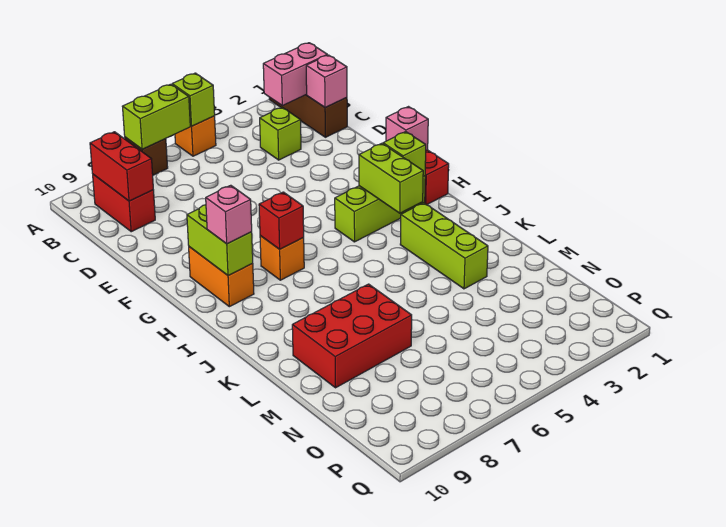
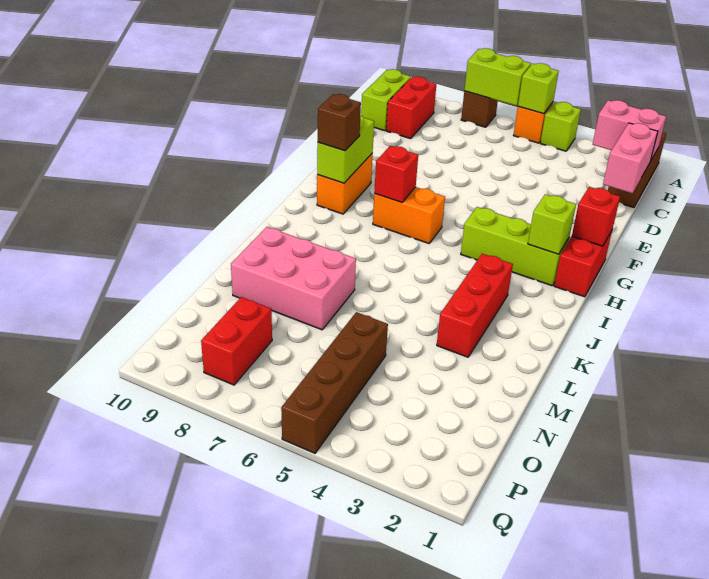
red 1x2 brick [90,132,153,201] -> red 1x2 brick moved to [201,297,272,385]
pink 1x1 brick [306,55,347,108] -> pink 1x2 brick [603,123,658,193]
lime 1x1 brick [260,107,301,160] -> lime 1x1 brick moved to [540,102,581,151]
pink 1x1 brick [386,107,428,150] -> red 1x1 brick [572,187,620,246]
lime 1x2 brick [359,143,423,213] -> lime 1x2 brick moved to [361,69,411,131]
orange 1x1 brick [260,236,304,280] -> orange 1x2 brick [373,187,445,243]
pink 1x1 brick [206,185,252,244] -> brown 1x1 brick [318,94,361,151]
lime 1x3 brick [400,203,488,289] -> red 1x3 brick [437,254,513,357]
red 2x3 brick [292,284,412,388] -> pink 2x3 brick [231,227,356,330]
none -> brown 1x4 brick [281,312,388,453]

